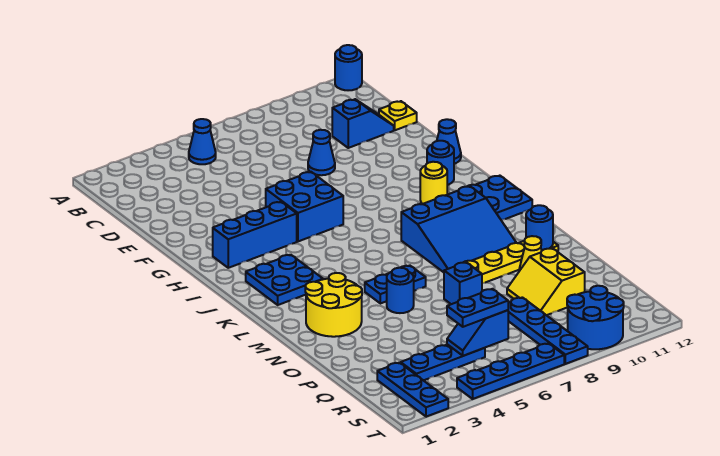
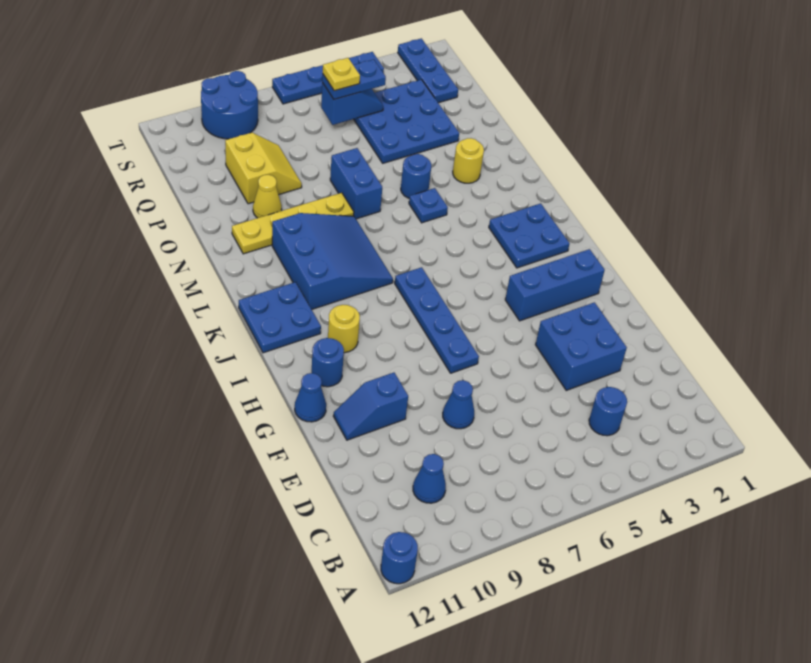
blue 1x1 cone [189,119,216,164] -> blue 1x1 cone moved to [413,454,446,503]
blue 1x2 slope [332,99,394,148] -> blue 1x2 slope moved to [333,373,408,440]
yellow 1x1 plate [379,101,417,130] -> yellow 1x1 plate moved to [323,58,360,91]
blue 2x2 brick [266,172,343,241] -> blue 2x2 brick moved to [536,302,627,390]
blue 3x3 slope [401,186,516,272] -> blue 3x3 slope turned to [272,213,393,309]
yellow 2x2 round brick [305,273,362,337] -> yellow 1x1 round brick [453,138,484,183]
blue 1x2 plate [365,266,426,303] -> blue 1x1 plate [409,188,448,223]
blue 1x1 round brick [526,205,553,250] -> blue 1x1 round brick moved to [589,387,627,436]
blue 1x1 brick [444,262,482,304] -> blue 1x2 brick [330,148,382,219]
blue 1x4 plate [508,297,588,364] -> blue 1x4 plate moved to [395,267,479,373]
blue 1x3 plate [401,344,485,380] -> blue 3x3 plate [354,80,459,163]

